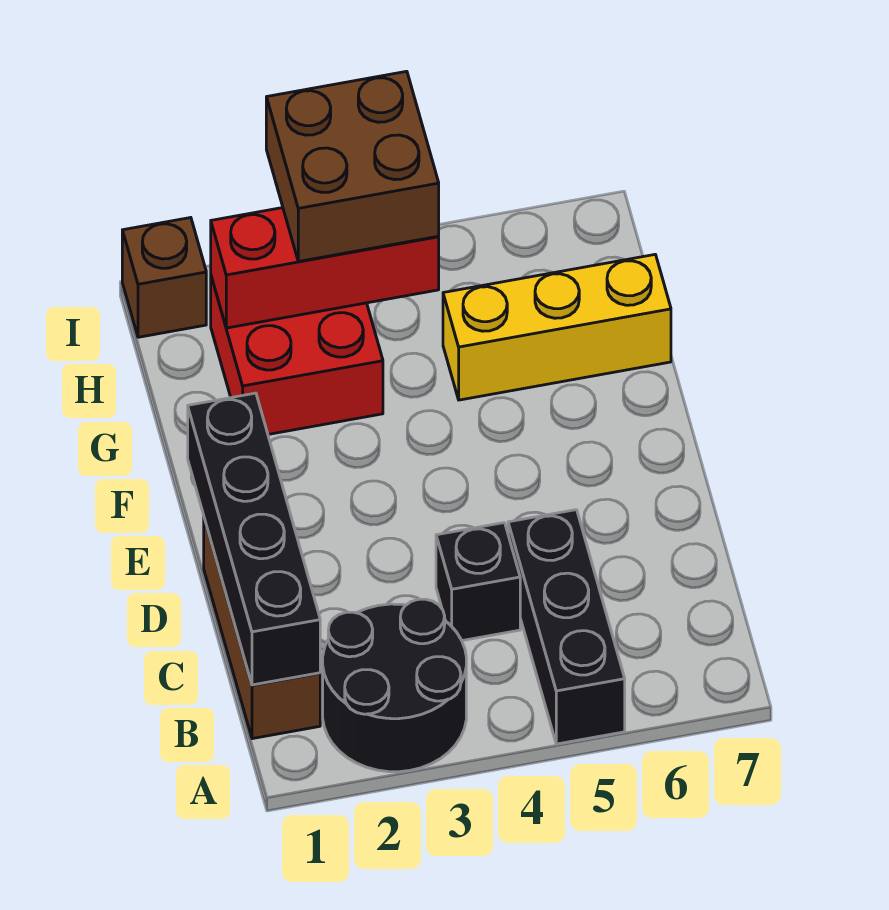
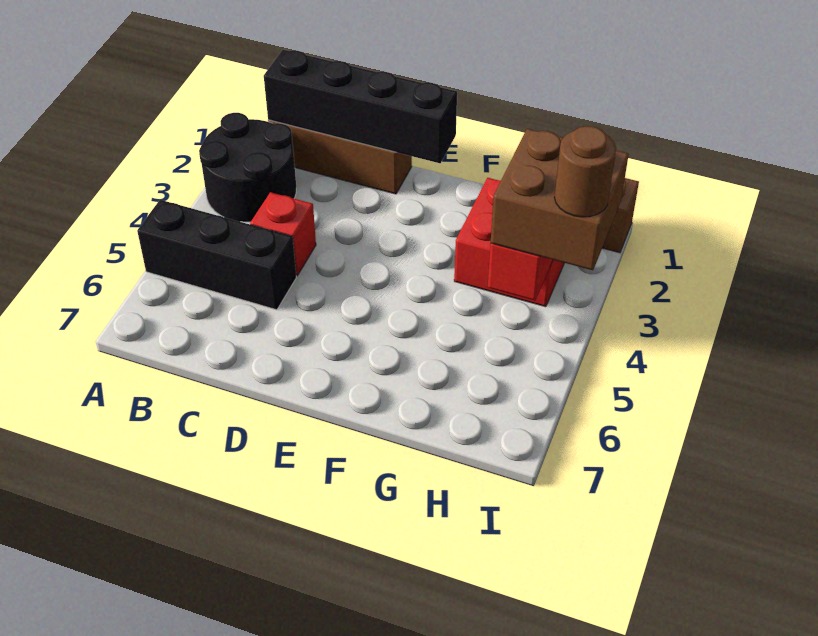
black 1x1 brick [436,523,520,641] -> red 1x1 brick [250,192,316,276]
yellow 1x3 brick [443,255,671,400] -> none
none -> brown 1x1 round brick [554,126,616,217]

